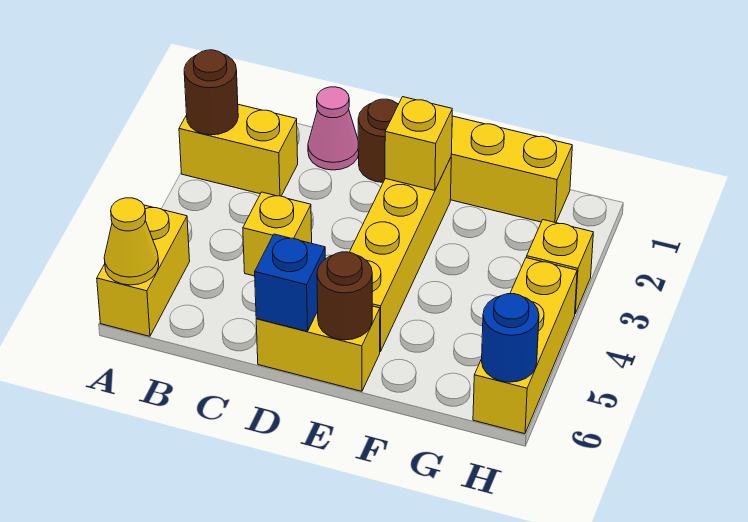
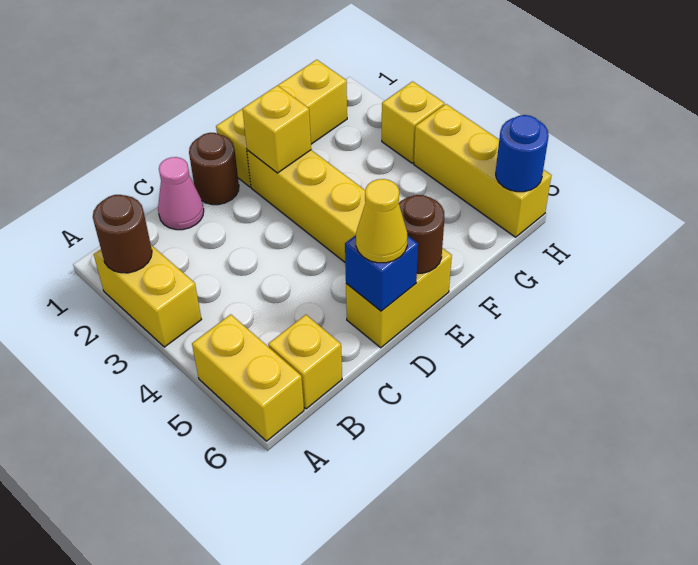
yellow 1x2 brick [179,104,298,196] -> yellow 1x2 brick turned to [94,245,201,347]
yellow 1x1 cone [104,198,159,285] -> yellow 1x1 cone moved to [356,179,407,263]
yellow 1x1 brick [243,192,312,276] -> yellow 1x1 brick moved to [268,315,342,409]

